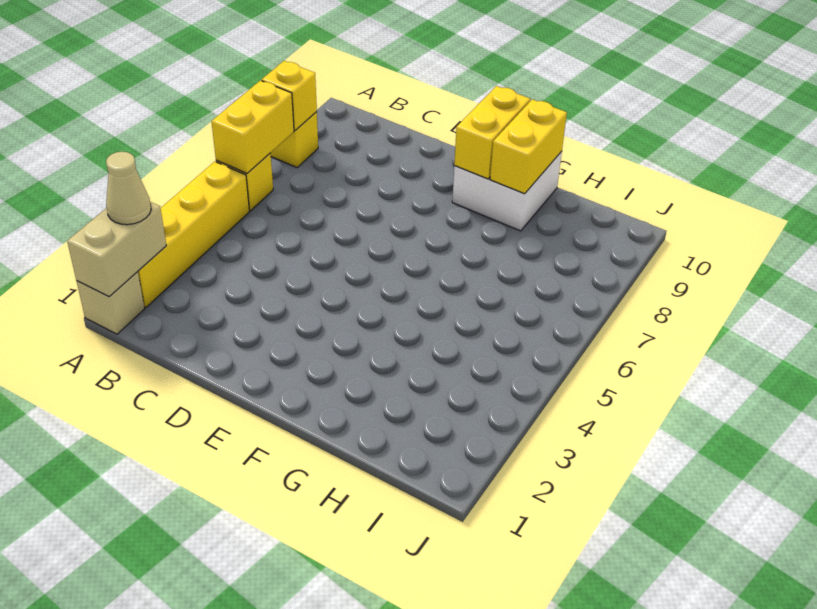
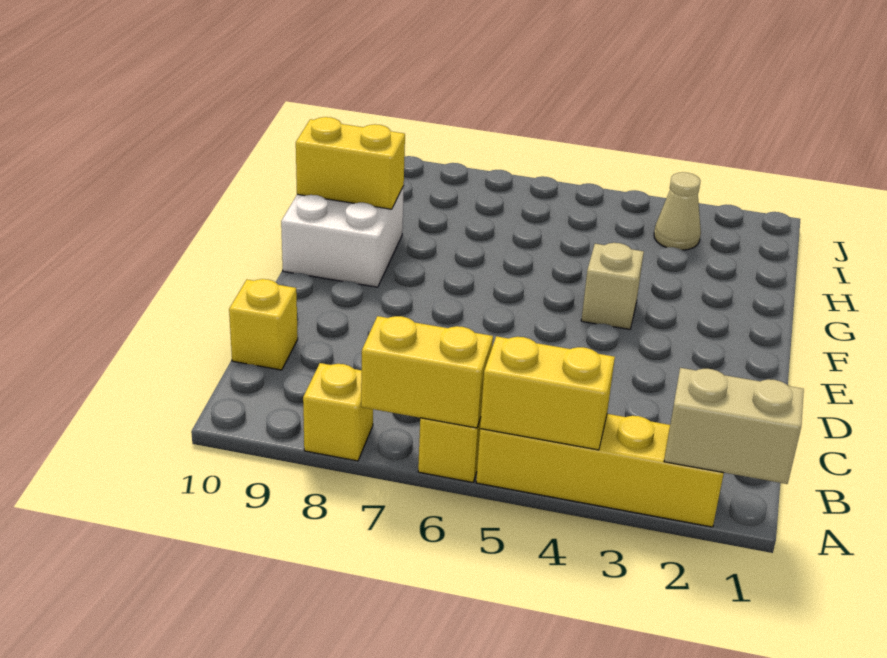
tan 1x1 brick [77,272,145,334] -> tan 1x1 brick moved to [581,243,644,329]
tan 1x1 cone [106,152,151,225] -> tan 1x1 cone moved to [654,172,701,250]
yellow 1x1 brick [262,61,317,131] -> yellow 1x1 brick moved to [229,279,298,370]
yellow 1x2 brick [454,86,530,179] -> yellow 1x2 brick moved to [480,336,615,450]

